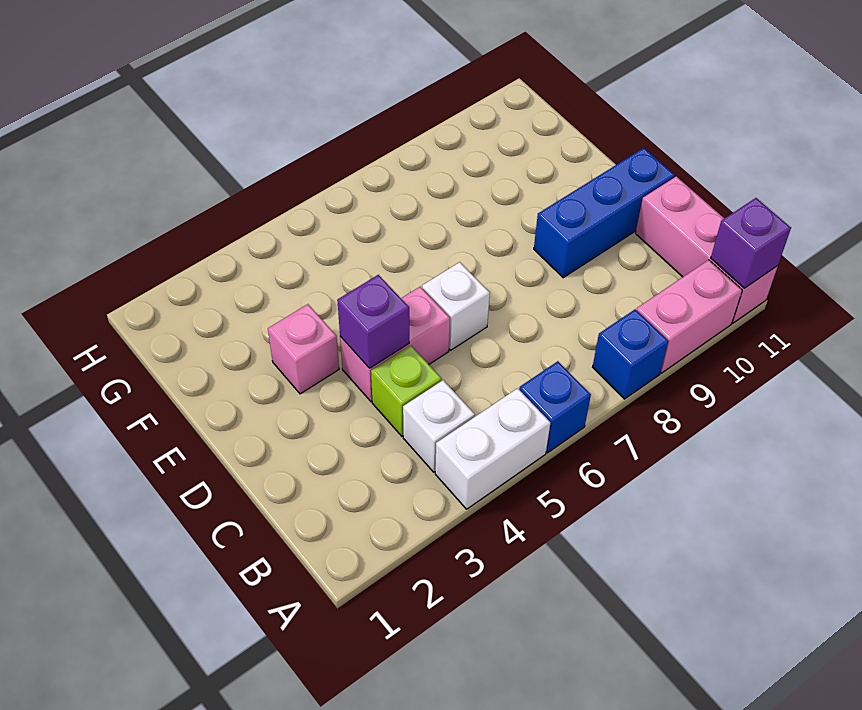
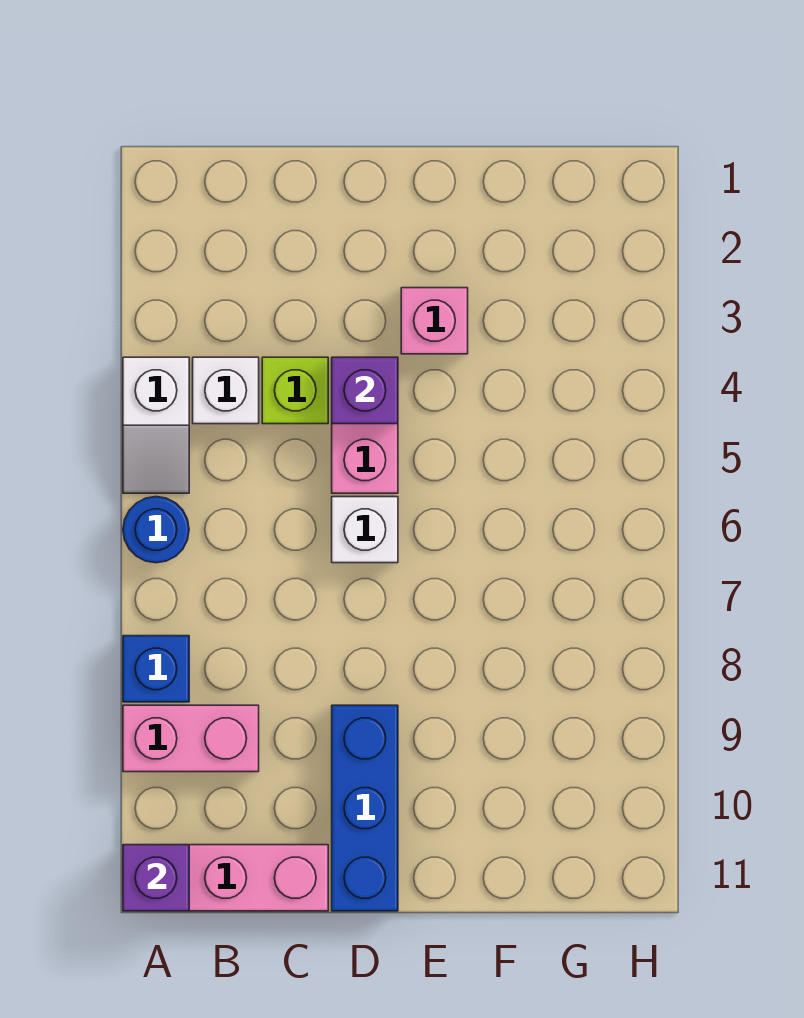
white 1x2 brick [435,388,550,509] -> white 1x2 slope [123,357,189,493]
blue 1x1 brick [519,361,591,453] -> blue 1x1 round brick [123,497,189,563]
pink 1x2 brick [637,260,742,373] -> pink 1x2 brick turned to [123,705,259,772]

